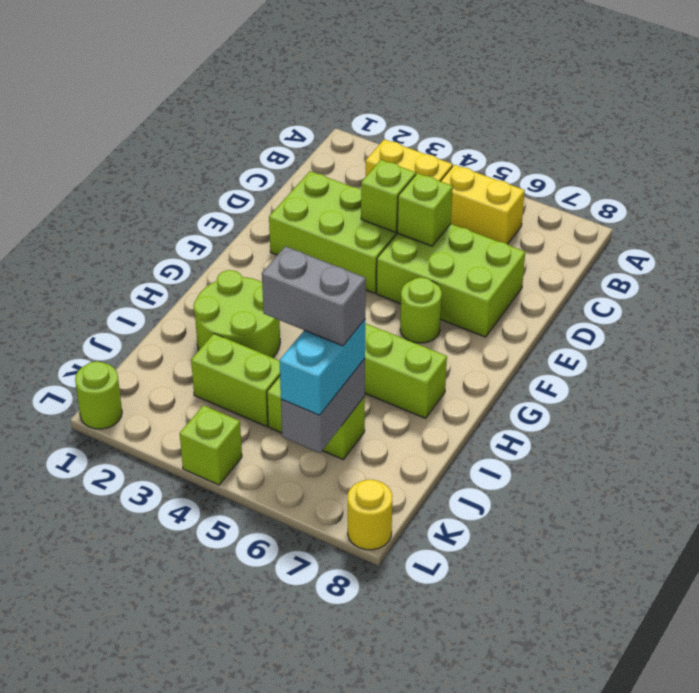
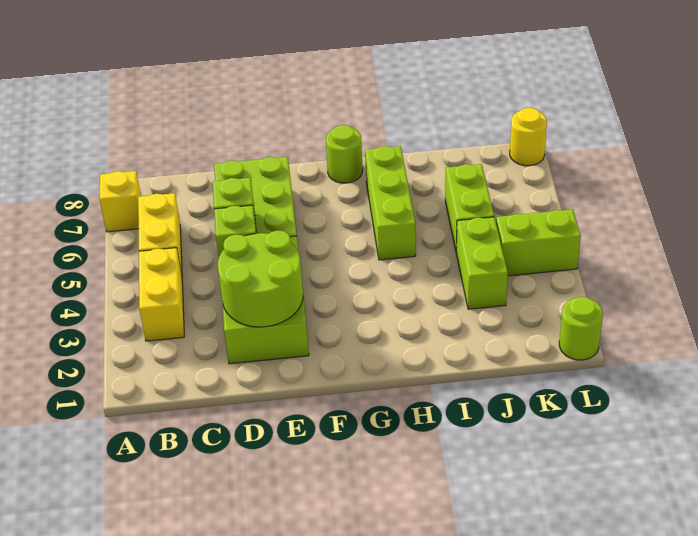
none -> yellow 1x1 brick [100,171,141,232]
lime 1x1 round brick [400,277,442,343] -> lime 1x1 round brick moved to [326,125,363,183]
lime 2x2 round brick [193,270,280,358] -> lime 2x2 round brick moved to [218,230,303,327]
grey 1x2 brick [262,246,366,346] -> none
grey 1x2 brick [281,359,365,453] -> none
cyan 1x2 brick [279,320,365,415] -> none
lime 1x1 brick [180,405,242,485] -> lime 1x2 brick [496,209,581,276]

